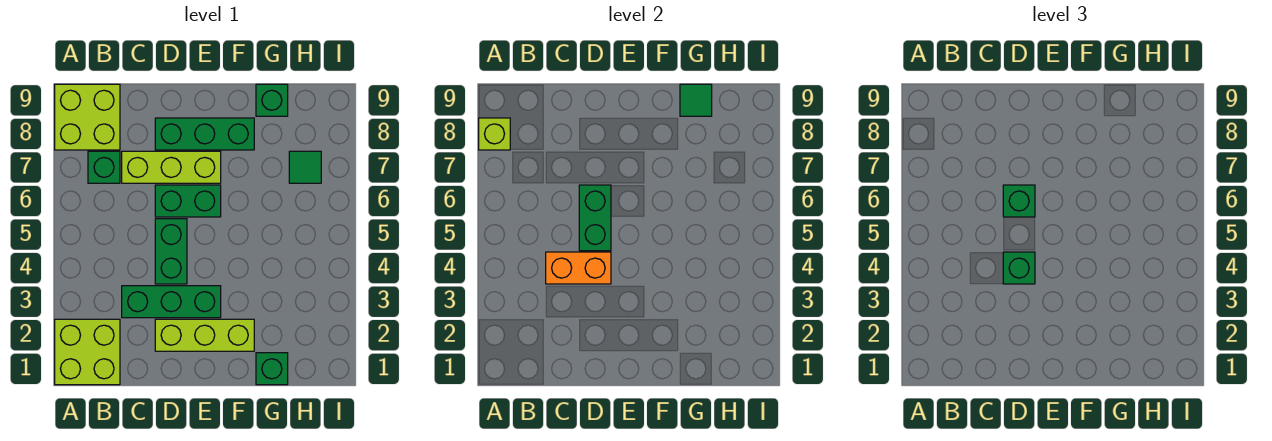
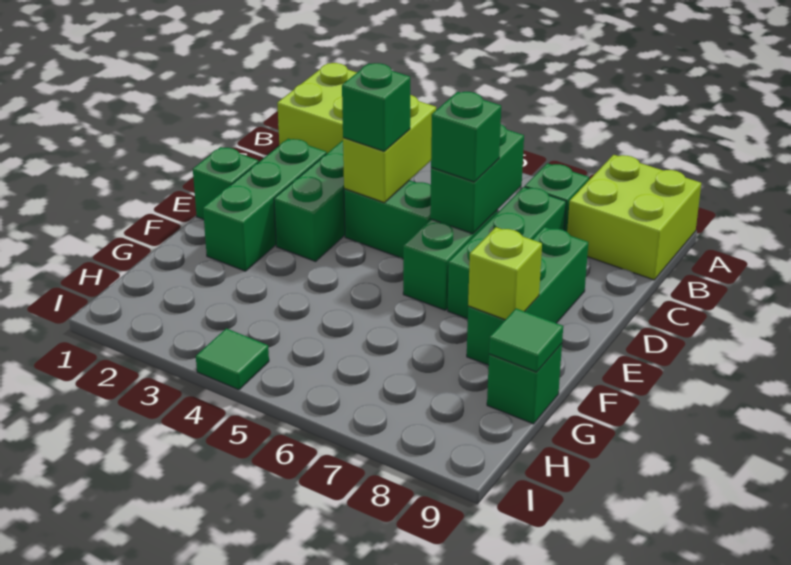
lime 1x1 brick [479,118,510,150] -> lime 1x1 brick moved to [468,227,542,320]
orange 1x2 brick [546,252,611,284] -> lime 1x2 brick [343,95,436,203]
lime 1x3 brick [122,151,221,183] -> green 1x3 brick [448,187,566,319]
lime 1x3 brick [155,319,254,351] -> green 1x3 brick [203,139,327,271]
green 1x2 brick [579,185,611,251] -> green 1x2 brick turned to [430,124,524,234]
green 1x1 brick [256,353,288,385] -> green 1x1 brick moved to [193,147,259,219]
green 1x1 tile [289,151,321,183] -> green 1x1 tile moved to [196,328,269,390]

